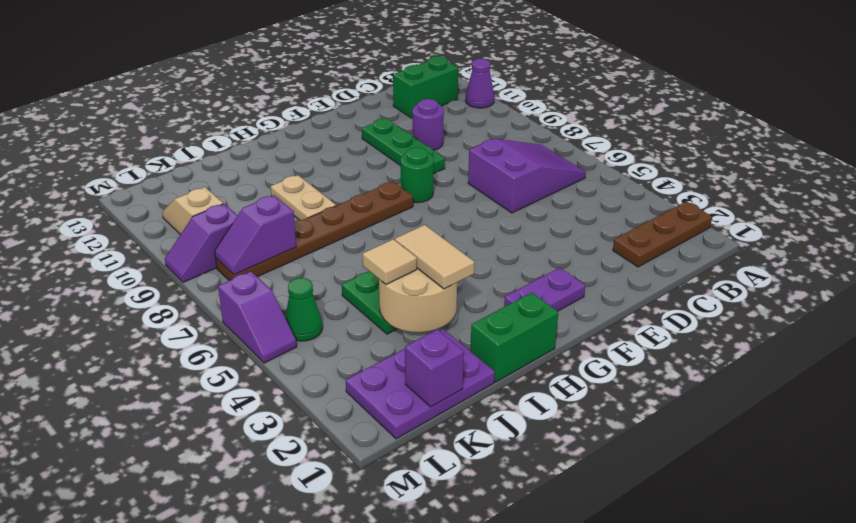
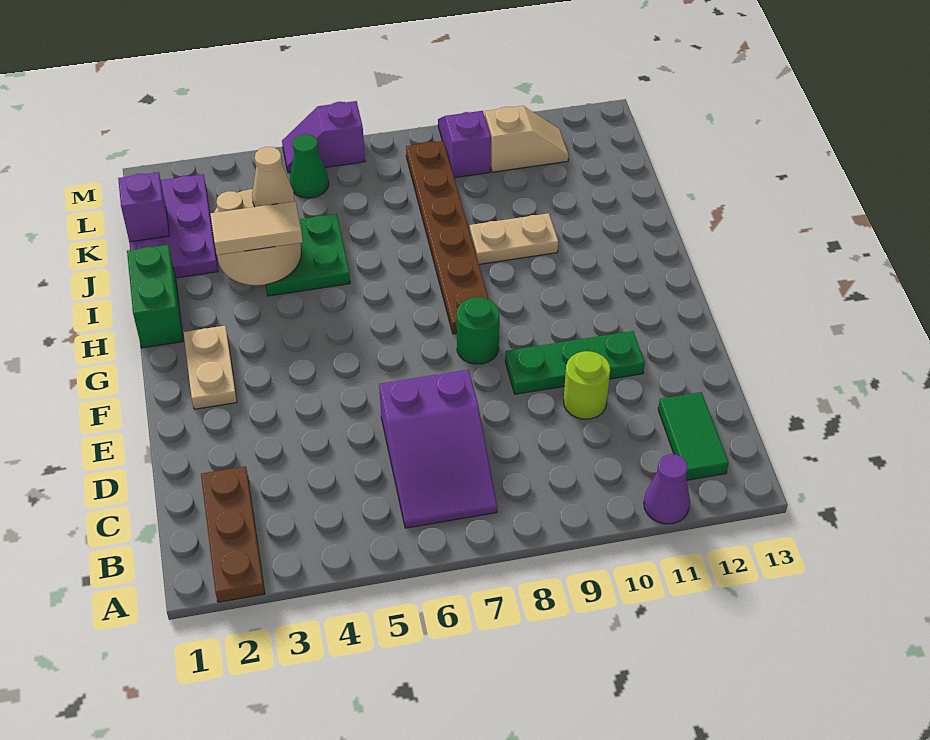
green 1x2 brick [393,56,458,118] -> green 1x2 tile [658,392,729,480]
purple 1x1 round brick [413,99,444,150] -> lime 1x1 round brick [564,351,610,419]
purple 1x2 plate [504,268,585,311] -> tan 1x2 plate [184,326,237,409]
tan 1x1 tile [363,239,417,284] -> tan 1x1 cone [252,147,294,207]
purple 1x2 slope [215,195,296,275] -> none

